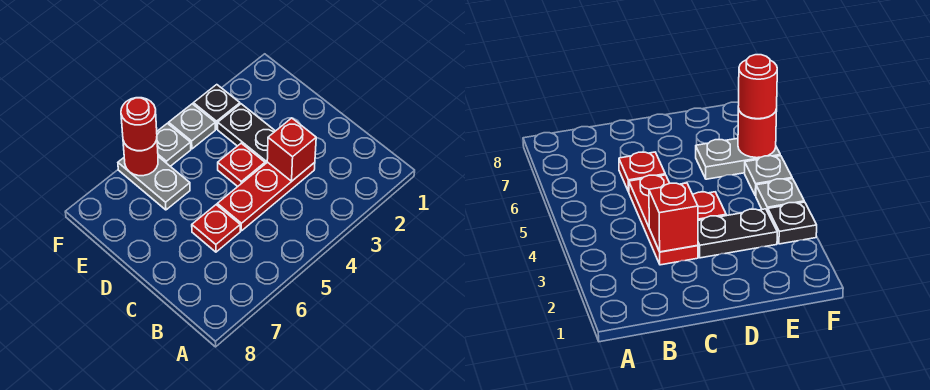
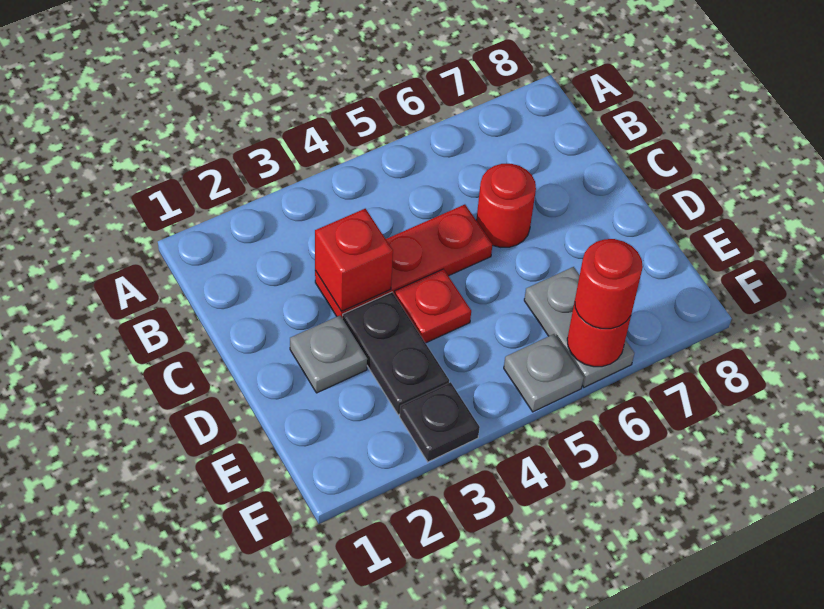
red 1x1 plate [192,205,240,252] -> red 1x1 round brick [476,164,536,247]
grey 1x1 plate [169,104,215,149] -> grey 1x1 plate moved to [290,316,367,393]

